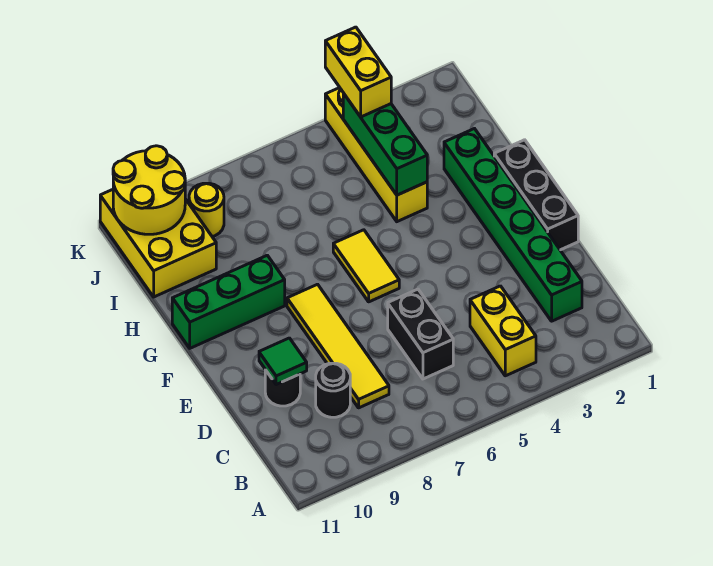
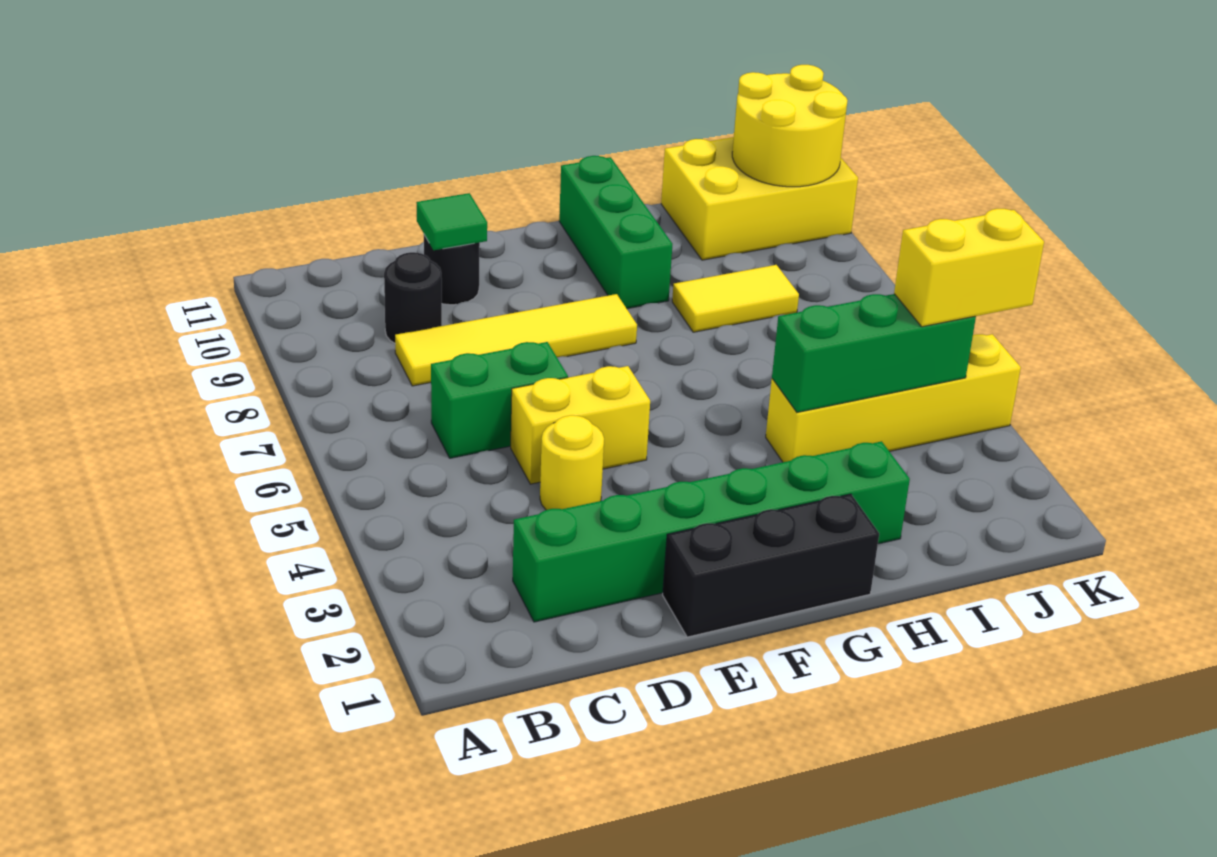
yellow 1x2 brick [470,286,536,376] -> yellow 1x2 brick moved to [511,366,650,484]
black 1x2 brick [388,289,453,379] -> green 1x2 brick [431,342,568,458]
yellow 1x2 tile [333,230,399,302] -> yellow 1x2 tile moved to [672,265,799,332]
yellow 1x1 round brick [189,183,224,237] -> yellow 1x1 round brick moved to [540,415,604,510]

